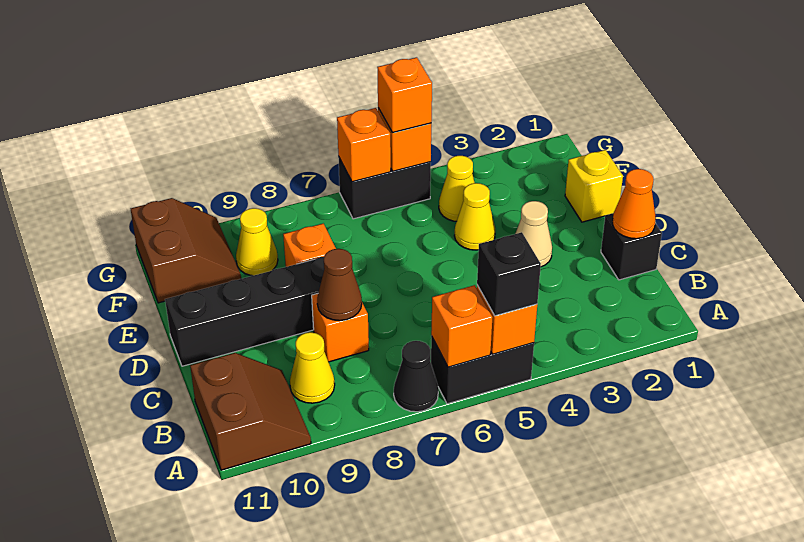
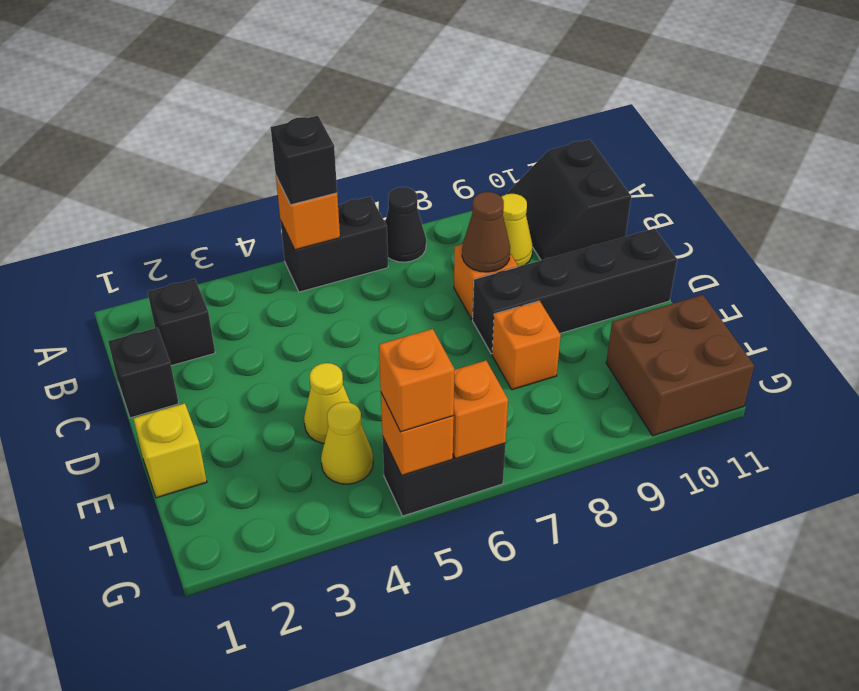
orange 1x1 brick [431,285,492,367] -> none
brown 2x2 slope [190,353,311,470] -> black 2x2 slope [507,139,631,260]
none -> black 1x1 brick [148,279,215,366]
orange 1x1 cone [613,169,656,239] -> none
tan 1x1 cone [515,201,552,267] -> none
yellow 1x1 cone [236,208,278,276] -> none
brown 2x2 slope [131,198,241,303] -> brown 2x2 brick [606,295,754,436]

